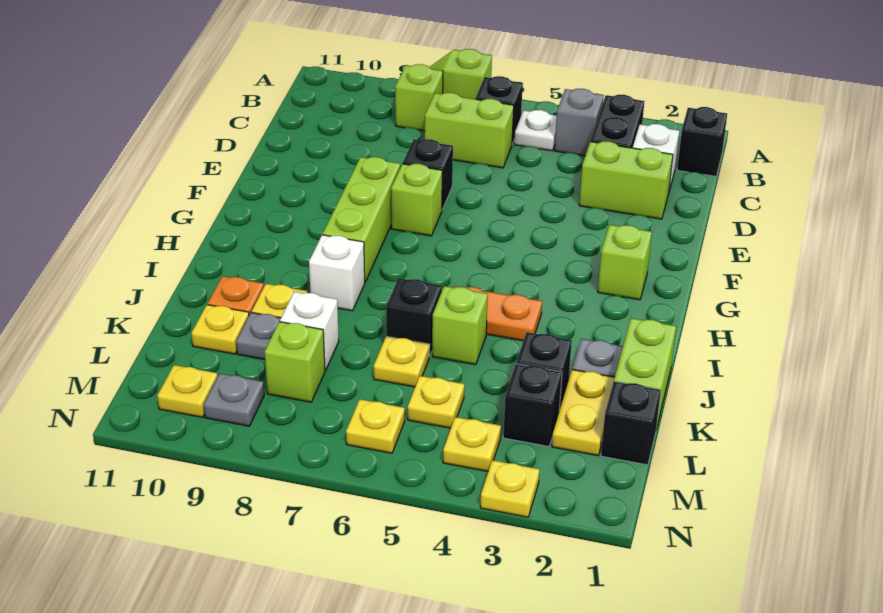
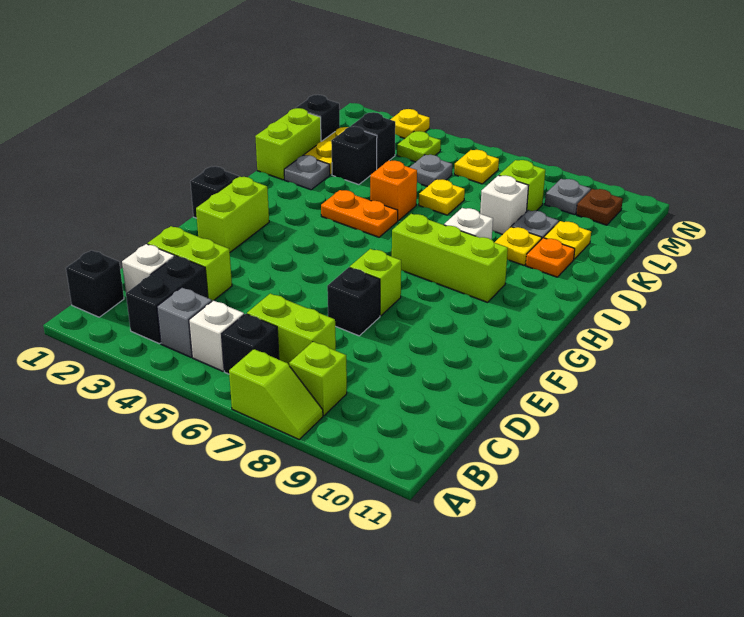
white 1x1 plate [514,110,557,151] -> white 1x1 brick [189,300,244,371]
lime 1x3 brick [323,157,400,282] -> lime 1x3 brick turned to [392,214,508,302]
lime 1x1 brick [598,225,652,300] -> lime 1x2 brick [196,177,269,252]
lime 1x1 brick [432,286,488,365] -> orange 1x1 brick [370,160,417,221]
black 1x1 brick [386,278,442,356] -> black 1x1 brick moved to [190,166,239,218]
yellow 1x1 plate [408,376,464,428] -> grey 1x1 plate [410,155,452,187]
yellow 1x1 plate [443,417,501,472] -> lime 1x1 plate [397,131,441,162]
yellow 1x1 plate [157,365,218,417] -> brown 1x1 plate [576,189,623,225]

